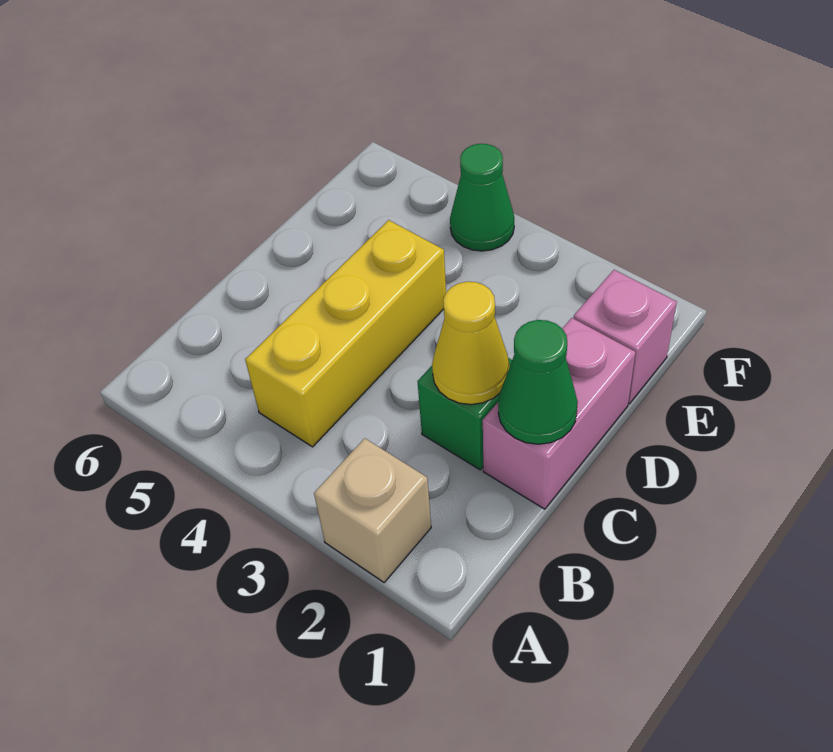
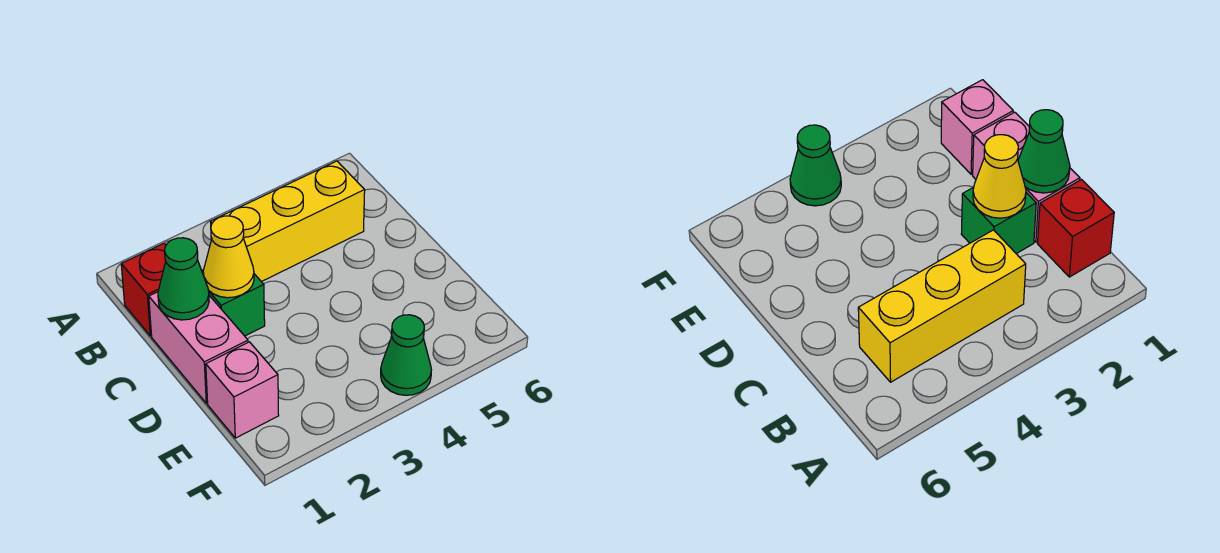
tan 1x1 brick [314,438,431,582] -> none
none -> red 1x1 brick [121,243,166,336]
yellow 1x3 brick [245,220,446,447] -> yellow 1x3 brick turned to [211,161,365,282]

